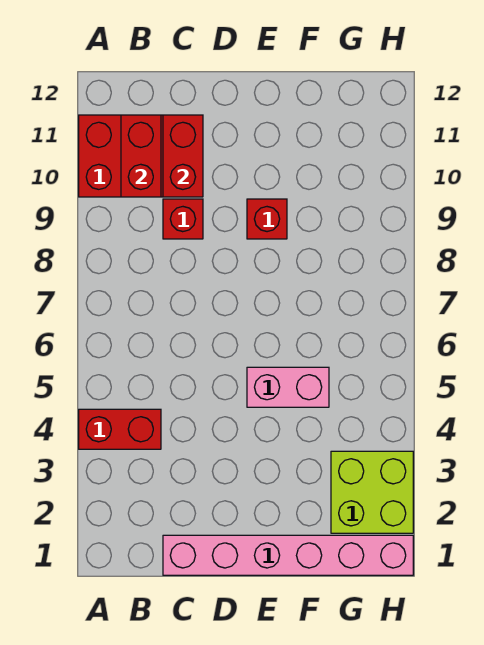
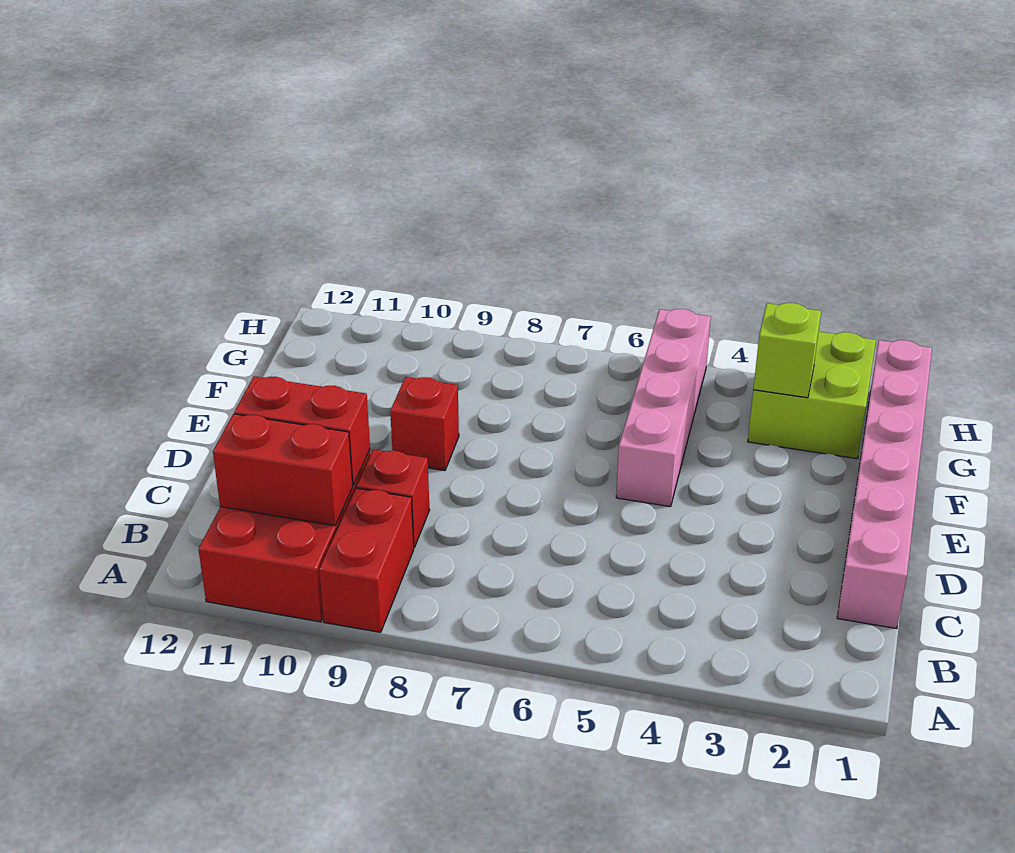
red 1x2 brick [79,409,161,449] -> red 1x2 brick moved to [319,488,414,632]
pink 1x2 brick [247,367,329,407] -> pink 1x4 brick [616,309,711,507]
none -> lime 1x1 brick [753,303,821,398]

